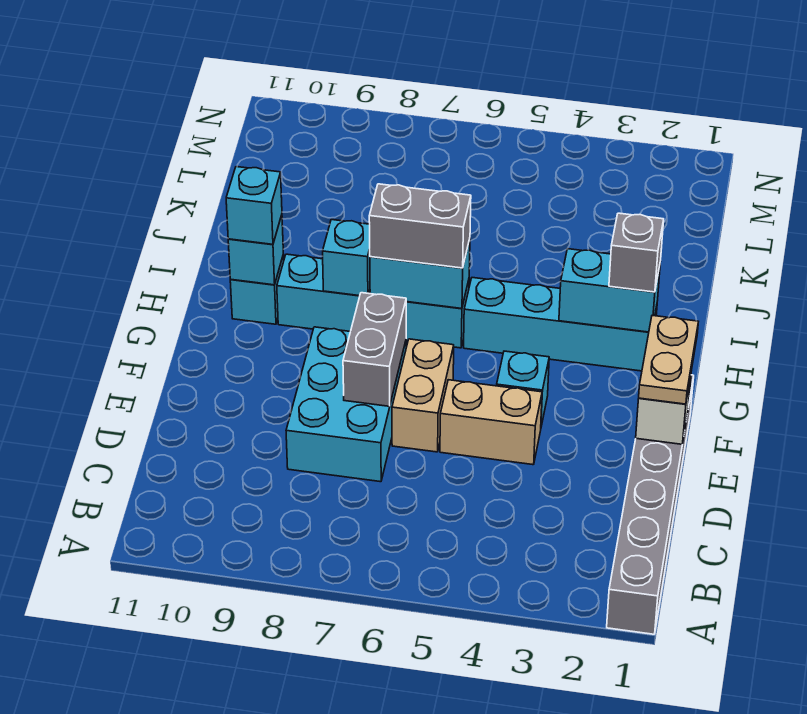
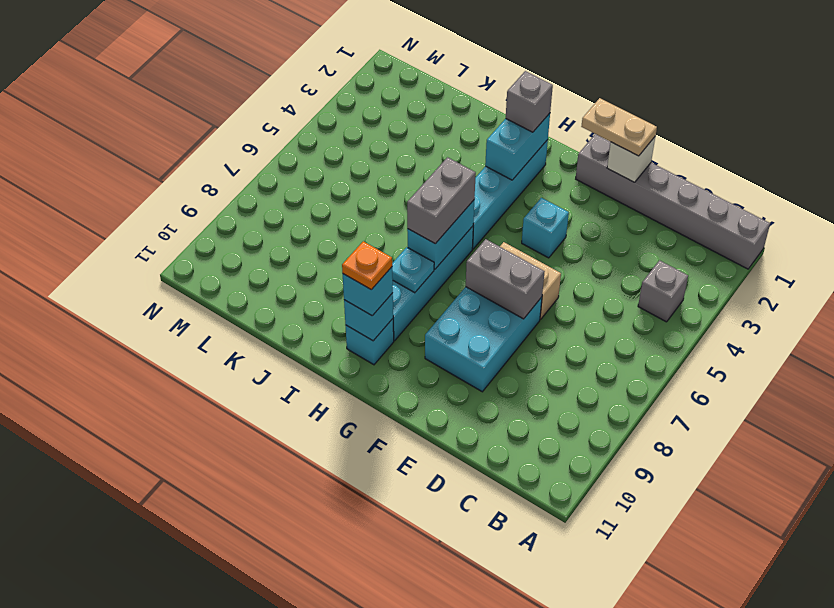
none -> grey 1x1 brick [638,260,688,322]
cyan 2x3 brick [286,327,406,482] -> cyan 2x3 brick turned to [425,287,542,392]
tan 1x2 brick [440,380,542,465] -> none
cyan 1x1 brick [323,220,370,296] -> cyan 1x1 plate [392,247,434,293]
none -> orange 1x1 plate [342,241,392,290]

